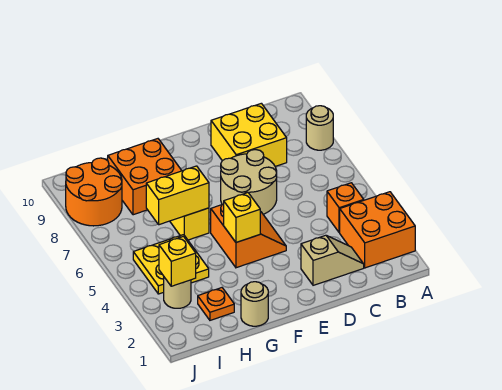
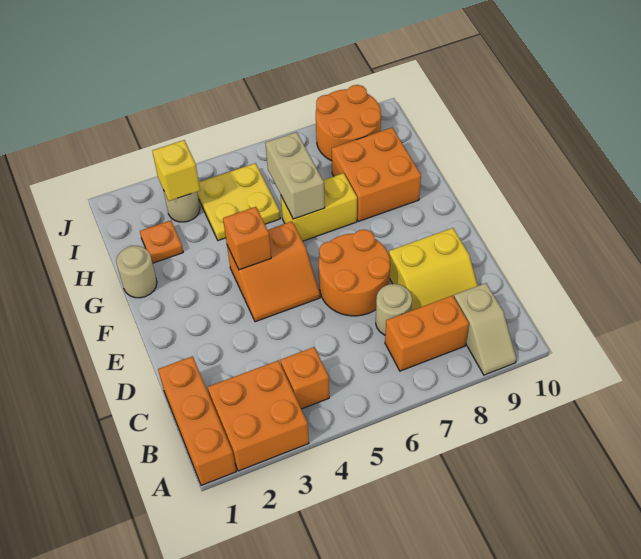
none -> orange 1x3 brick [158,356,236,485]
tan 1x1 round brick [306,106,333,150] -> tan 1x1 round brick moved to [376,284,412,335]
none -> orange 1x2 brick [385,295,469,371]
tan 1x2 slope [301,235,364,285] -> tan 1x2 slope moved to [454,283,516,375]
yellow 2x2 brick [211,103,287,166] -> yellow 2x2 slope [389,228,478,311]
tan 2x2 round brick [221,150,277,214] -> orange 2x2 round brick [319,230,390,316]
yellow 1x1 brick [224,193,260,242] -> orange 1x1 brick [223,207,271,270]
yellow 1x2 brick [146,166,209,225] -> tan 1x2 brick [265,132,325,219]

